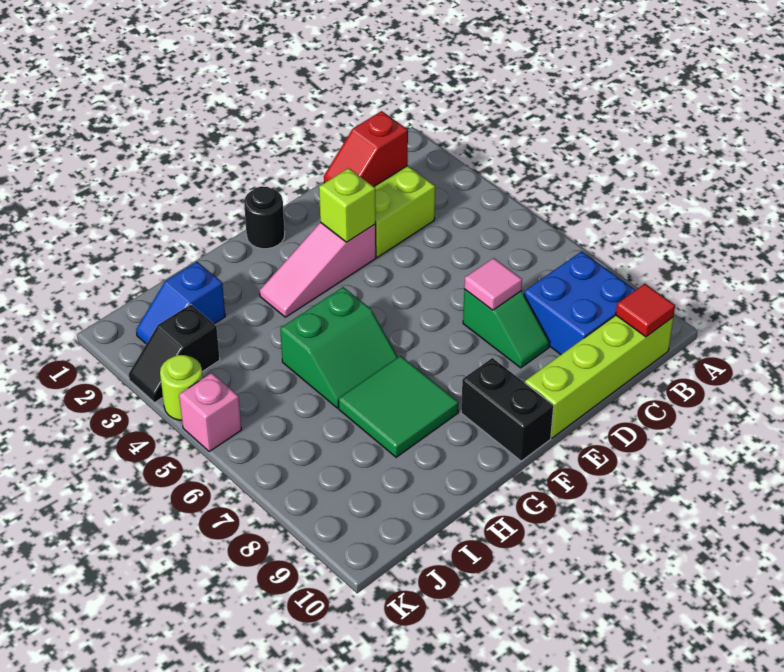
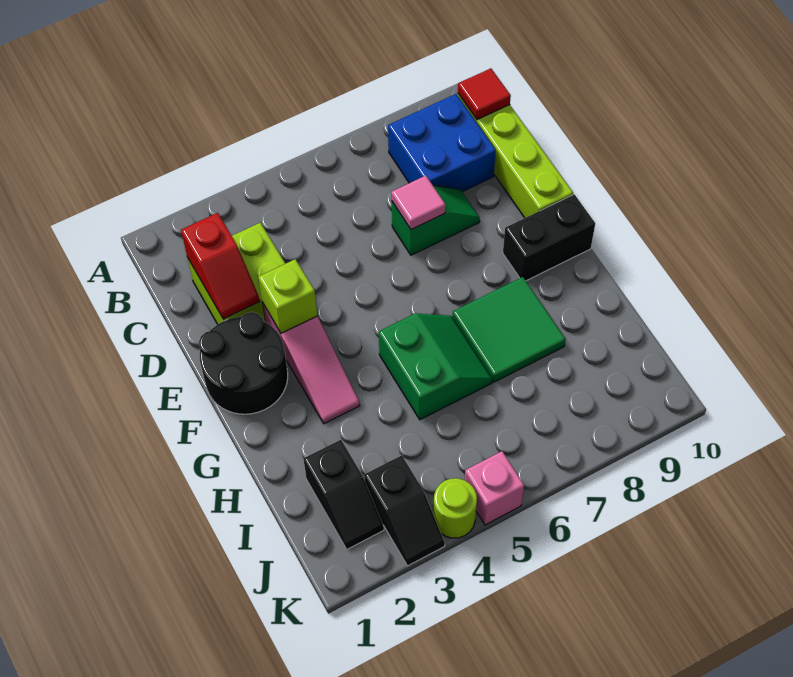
black 1x1 round brick [244,186,285,249] -> black 2x2 round brick [199,312,288,414]
blue 1x2 slope [136,262,225,344] -> black 1x2 slope [303,440,384,549]

